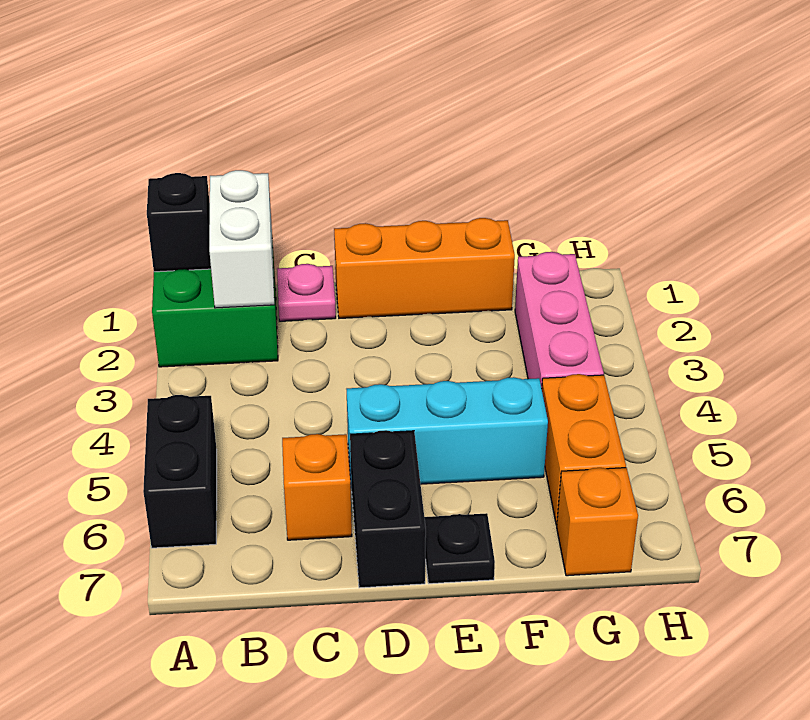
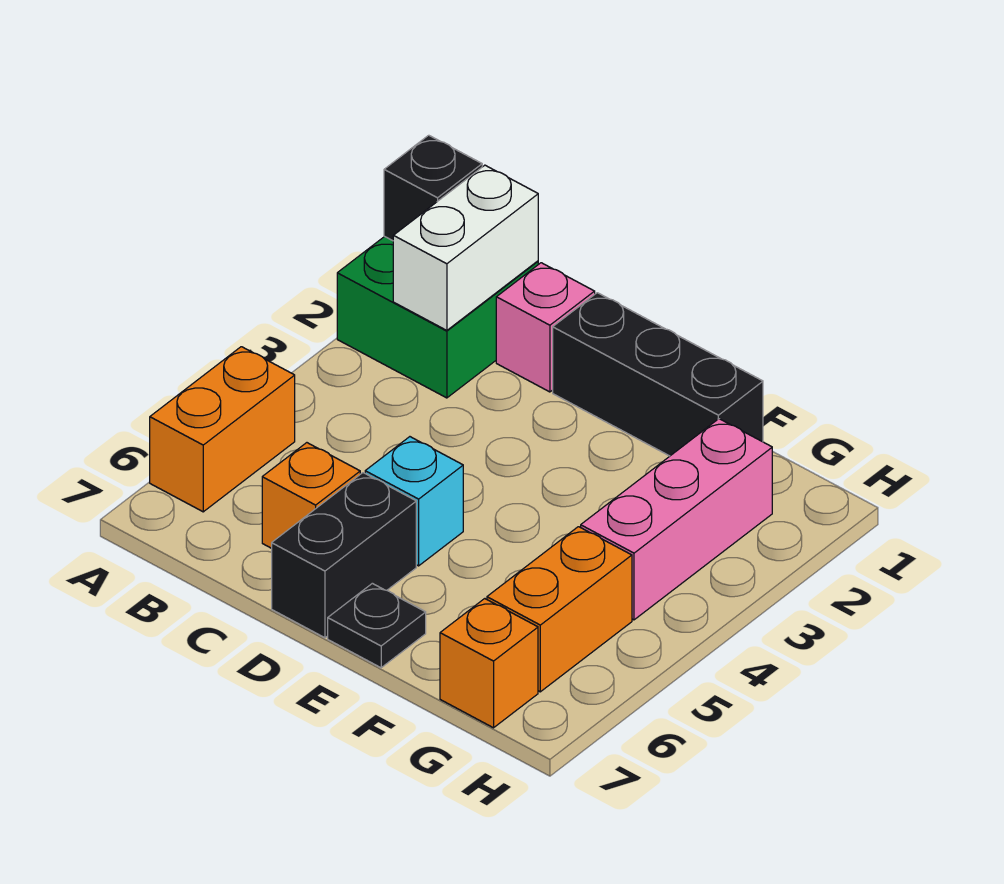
black 1x2 brick [143,395,217,548] -> orange 1x2 brick [150,347,295,512]
pink 1x1 plate [277,264,336,321] -> pink 1x1 brick [496,263,595,392]
orange 1x3 brick [334,218,515,318] -> black 1x3 brick [553,293,763,456]
cyan 1x3 brick [347,377,548,488] -> cyan 1x1 brick [365,437,463,566]

